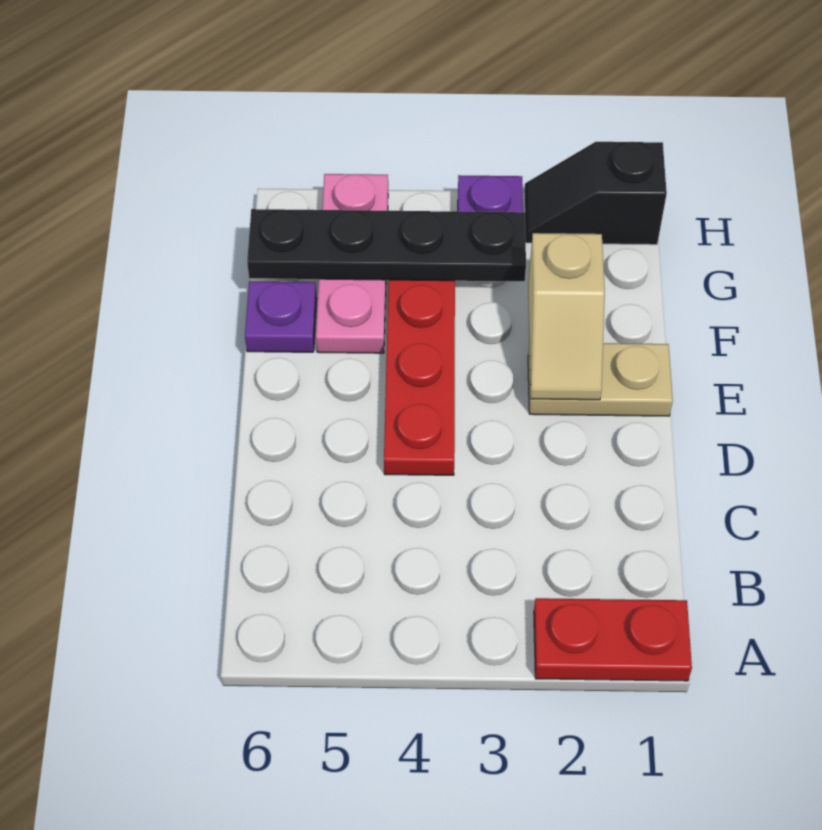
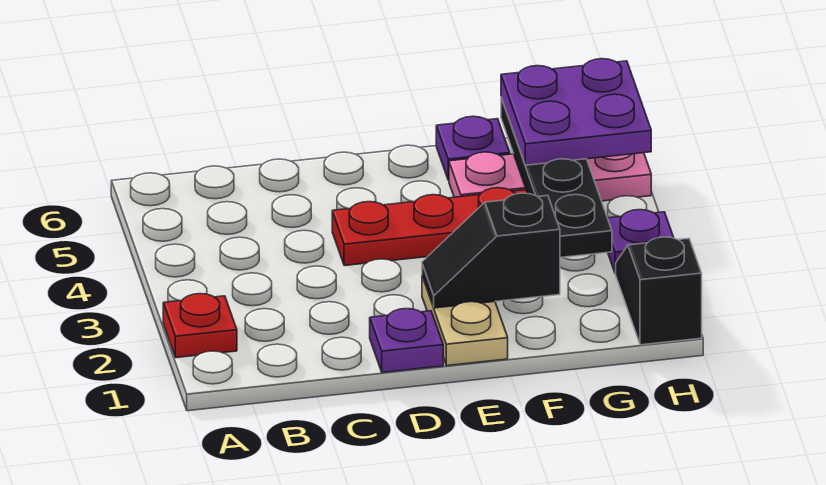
red 1x2 plate [534,598,692,681] -> red 1x1 plate [163,294,237,358]
none -> purple 1x1 plate [370,309,443,373]
tan 1x2 slope [528,233,605,400] -> black 1x2 slope [422,193,560,308]
none -> purple 2x2 plate [501,59,651,165]

